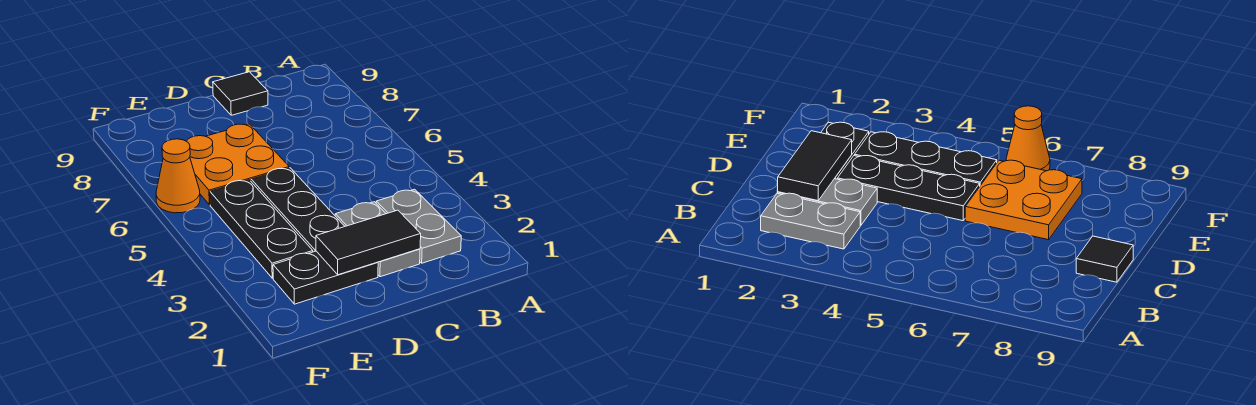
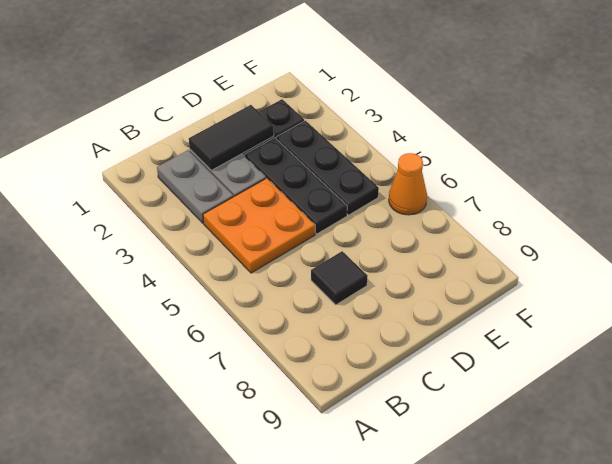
black 1x1 tile [213,72,268,115] -> black 1x1 tile moved to [311,251,368,305]
orange 2x2 plate [187,124,289,205] -> orange 2x2 plate moved to [203,178,315,273]

